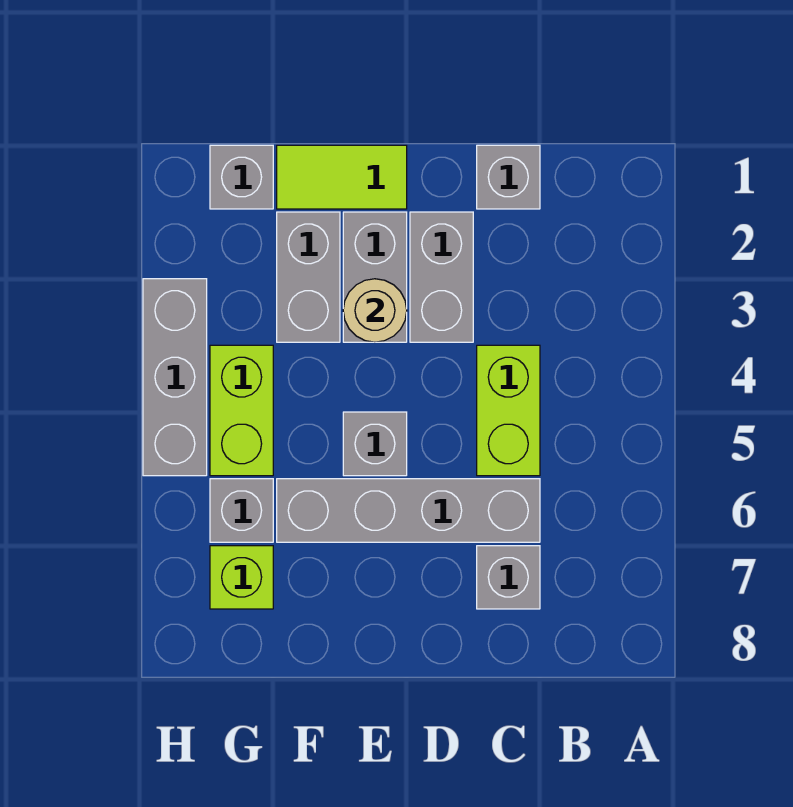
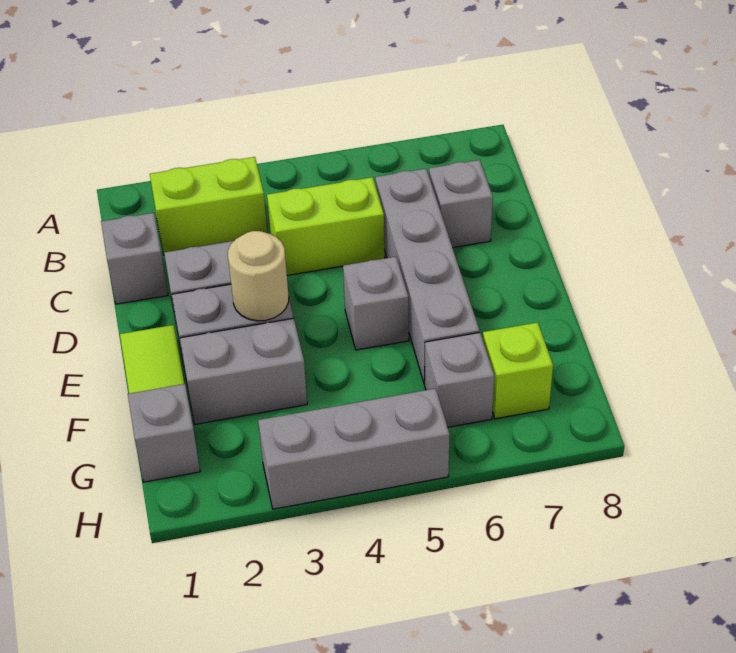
lime 1x2 brick [210,345,273,476] -> lime 1x2 brick moved to [150,157,267,255]

